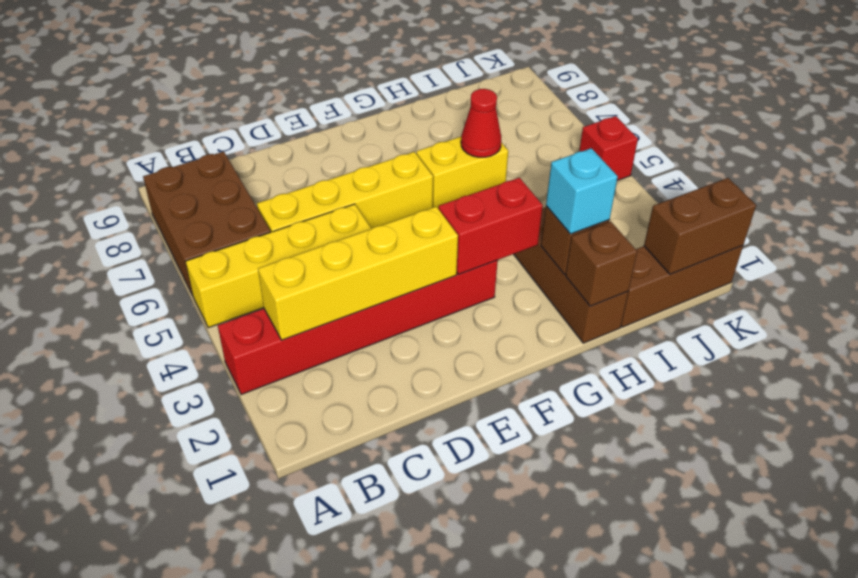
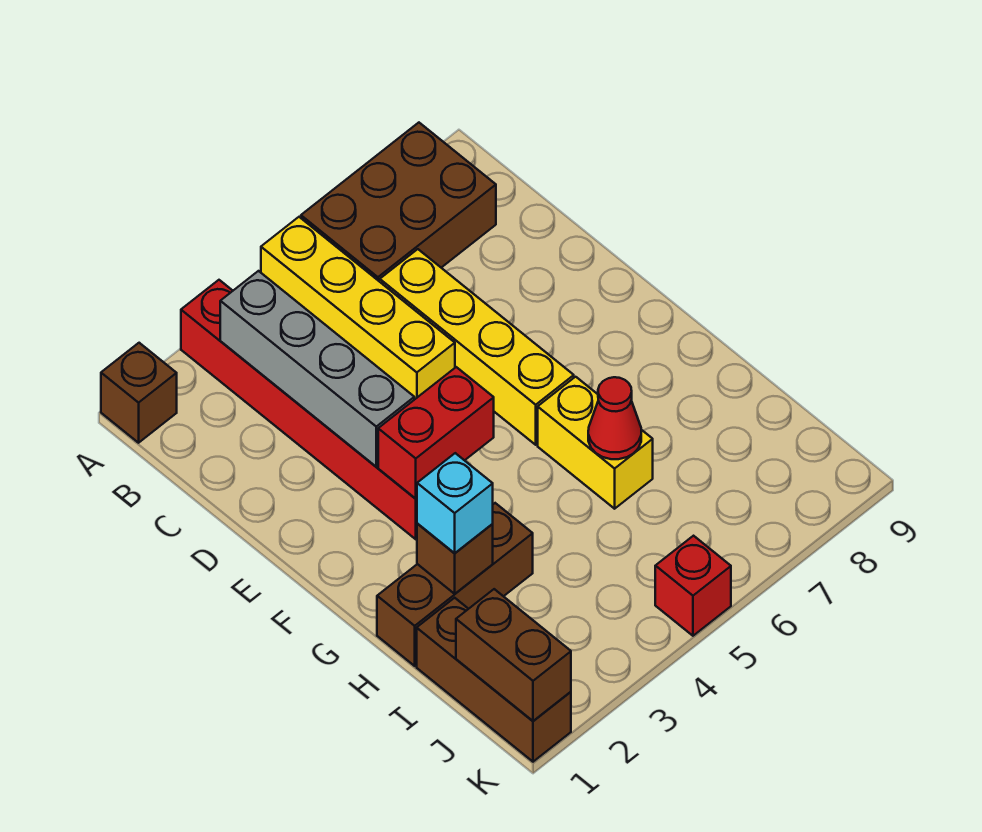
yellow 1x4 brick [258,206,458,340] -> grey 1x4 brick [220,271,414,467]
red 1x2 brick [438,178,543,274] -> red 1x2 brick turned to [378,367,494,499]
brown 1x1 brick [566,222,637,306] -> brown 1x1 brick moved to [101,343,177,443]

